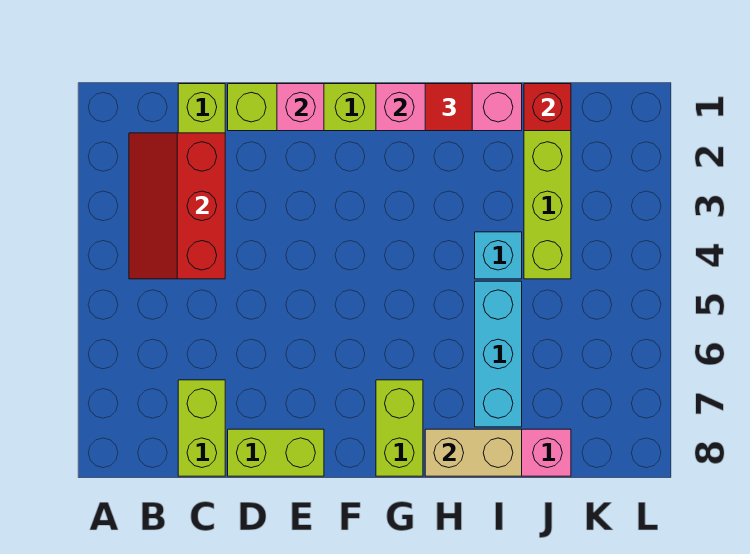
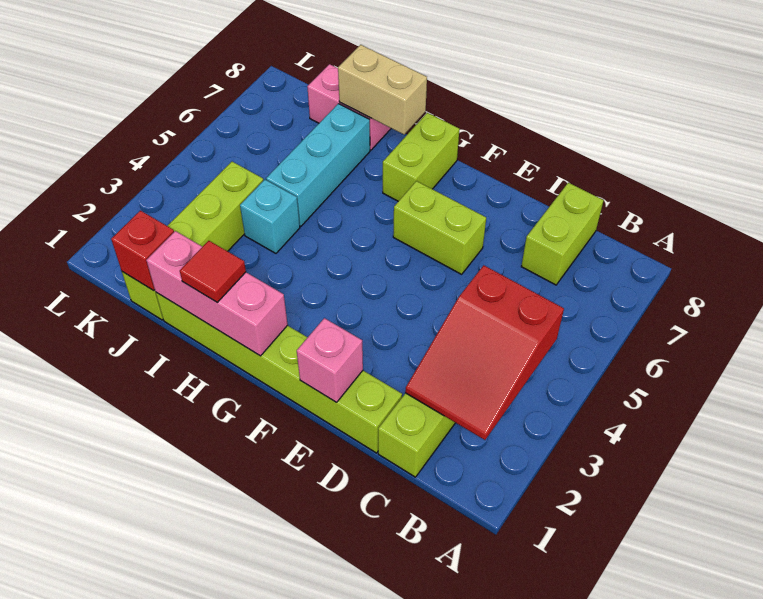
red 2x3 slope [129,133,225,279] -> red 2x3 slope turned to [405,265,564,440]
lime 1x2 brick [228,429,324,476] -> lime 1x2 brick moved to [393,181,486,274]

